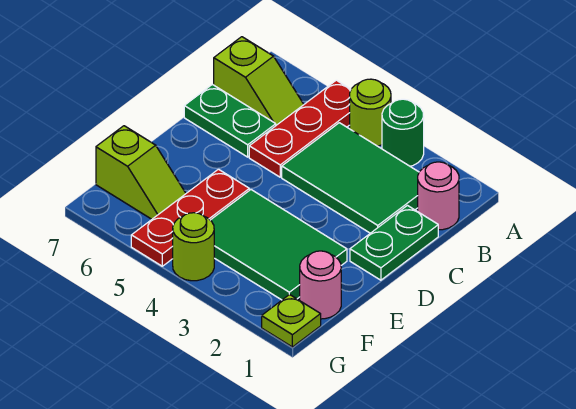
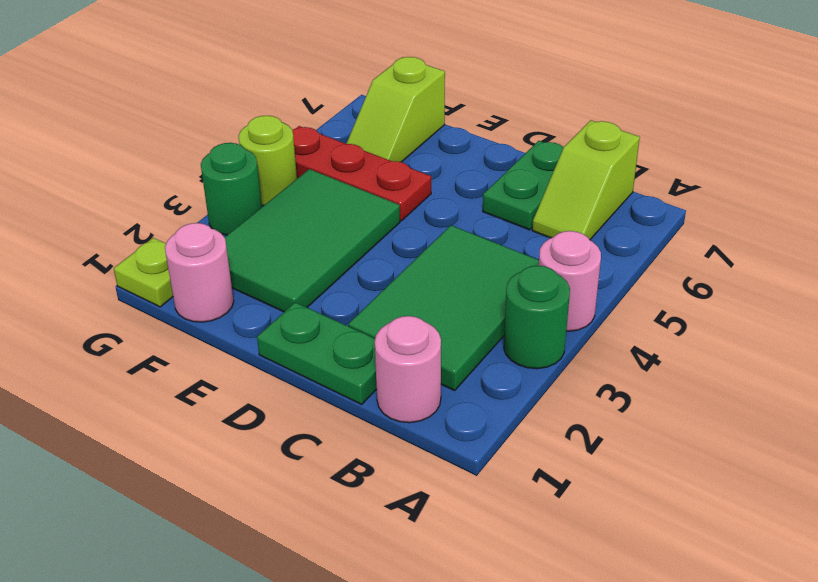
lime 1x1 round brick [350,79,391,146] -> pink 1x1 round brick [539,231,601,331]
red 1x3 plate [249,80,351,177] -> none
none -> green 1x1 round brick [201,143,262,235]

